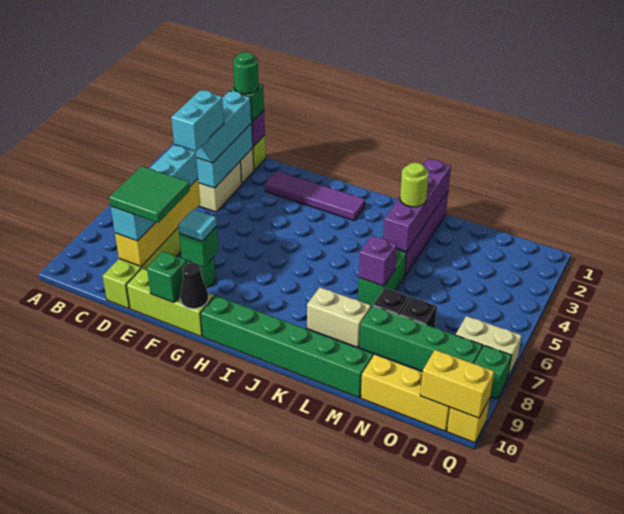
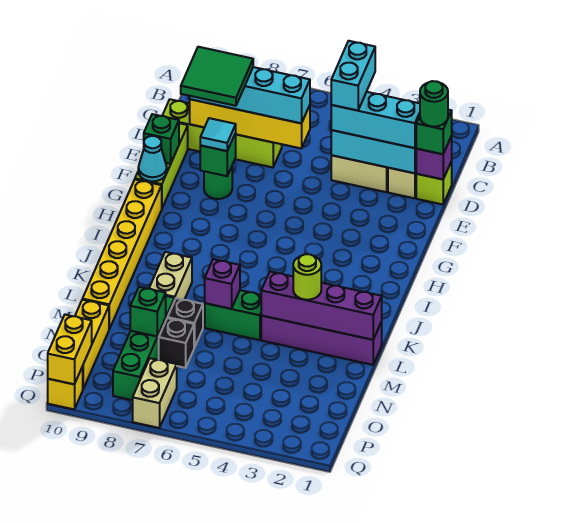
cyan 1x2 brick [171,90,224,151] -> cyan 1x2 brick turned to [331,41,375,111]
purple 1x4 tile [265,171,365,220] -> none
black 1x1 cone [180,262,209,309] -> cyan 1x1 cone [138,136,167,181]
green 1x6 brick [200,295,373,398] -> yellow 1x6 brick [82,180,162,329]
green 1x1 brick [474,345,512,399] -> green 1x1 brick moved to [130,287,166,336]

